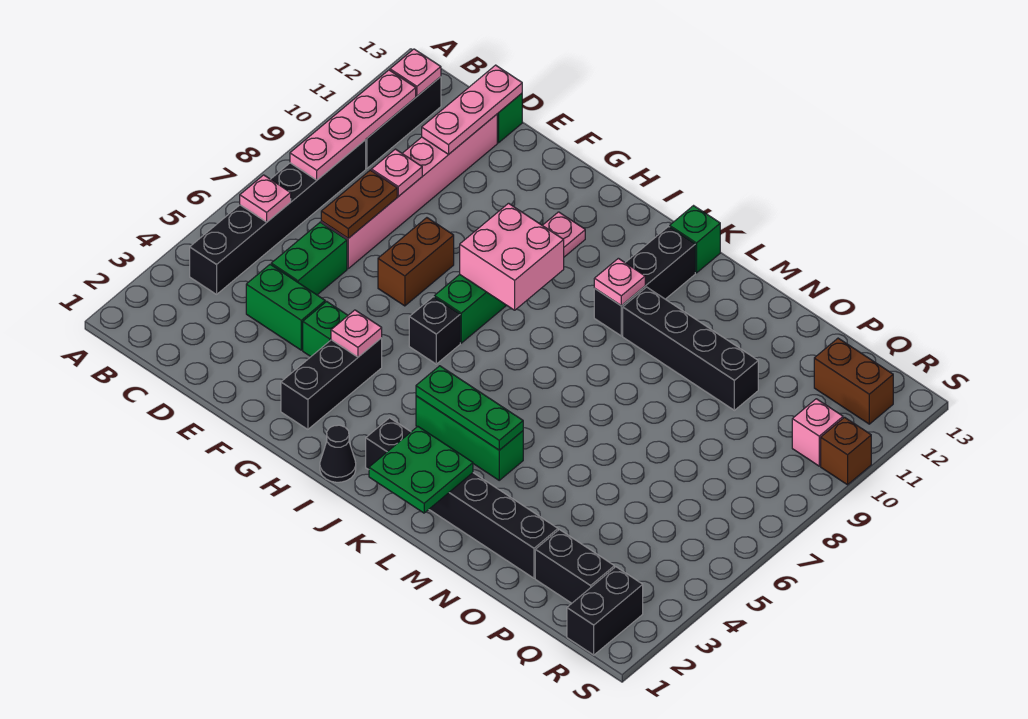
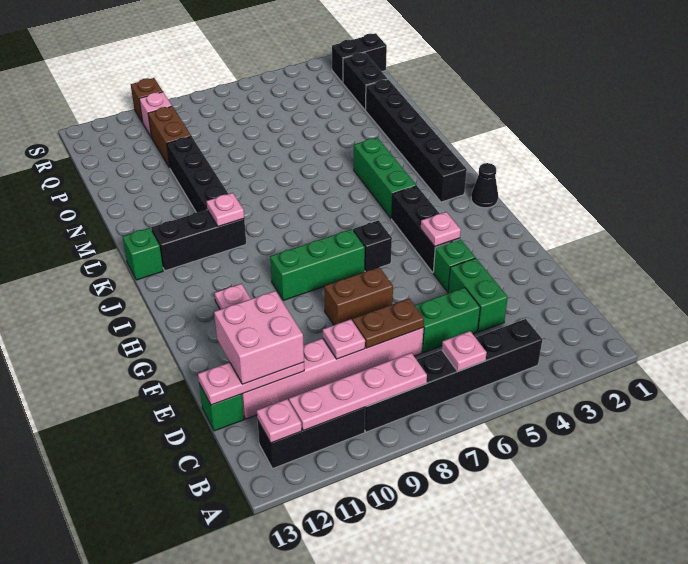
black 1x3 brick [281,338,382,429] -> black 1x3 brick turned to [392,186,460,272]
pink 2x2 brick [460,203,564,310] -> pink 2x2 brick moved to [214,291,304,384]
green 1x3 plate [416,366,523,450] -> none
green 2x2 plate [369,427,473,513] -> none
brown 1x2 brick [814,338,893,424] -> brown 1x2 brick moved to [148,106,191,168]

